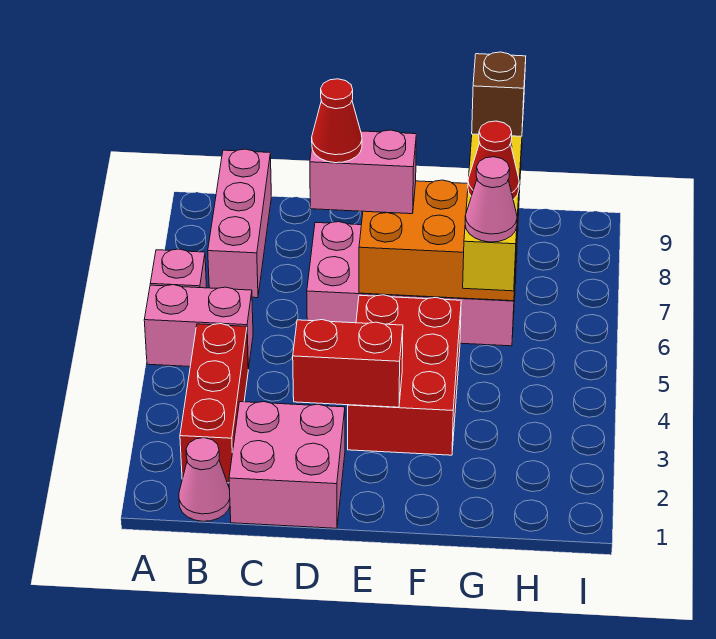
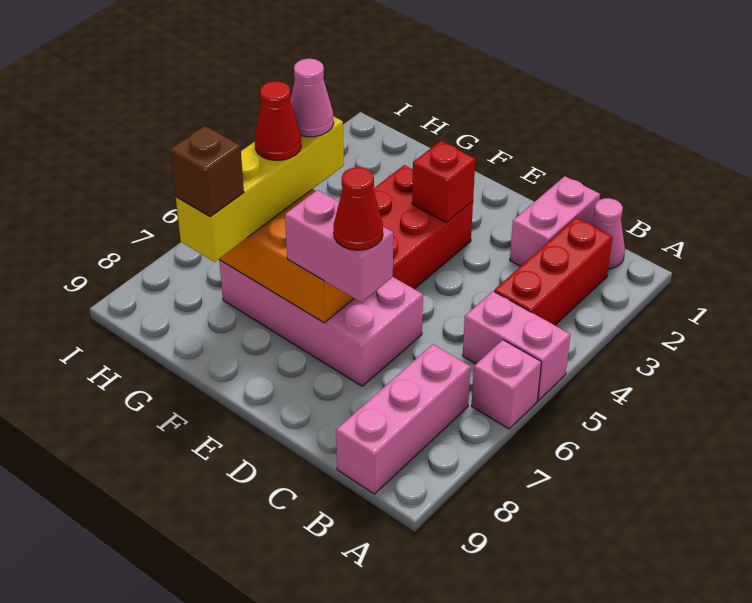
pink 2x2 brick [229,402,345,528] -> pink 1x2 brick [510,176,600,266]
red 1x2 brick [293,320,403,407] -> red 1x1 brick [412,141,475,223]

